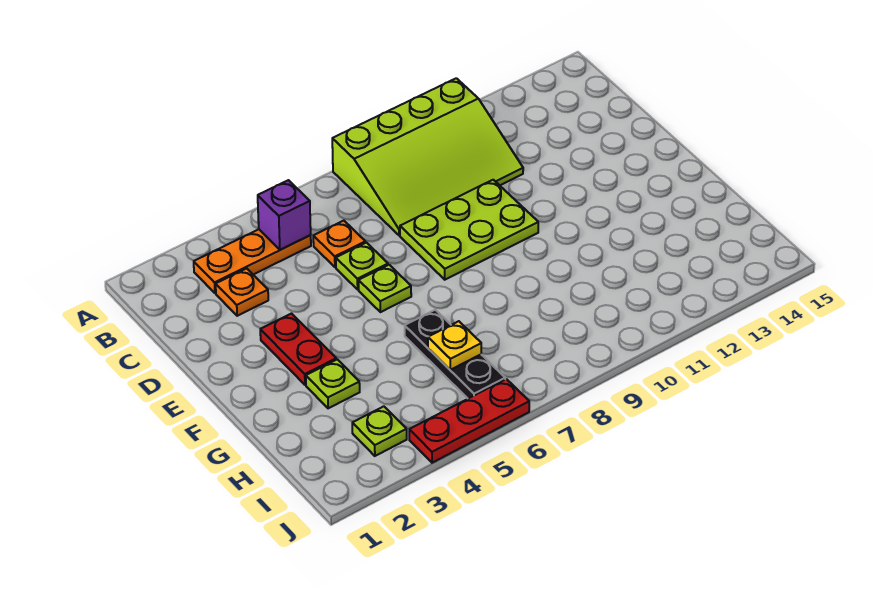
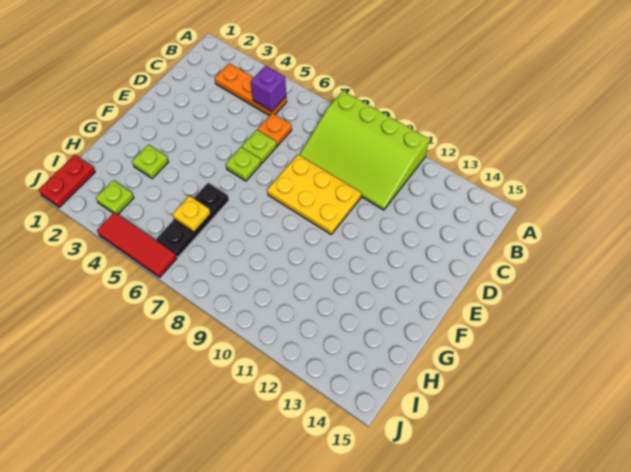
orange 1x1 plate [216,268,268,316] -> none
lime 2x3 plate [400,180,538,280] -> yellow 2x3 plate [267,155,362,234]
red 1x2 plate [260,314,336,385] -> red 1x2 plate moved to [38,155,95,207]
red 1x3 plate [409,379,529,463] -> red 1x3 tile [97,212,177,277]

